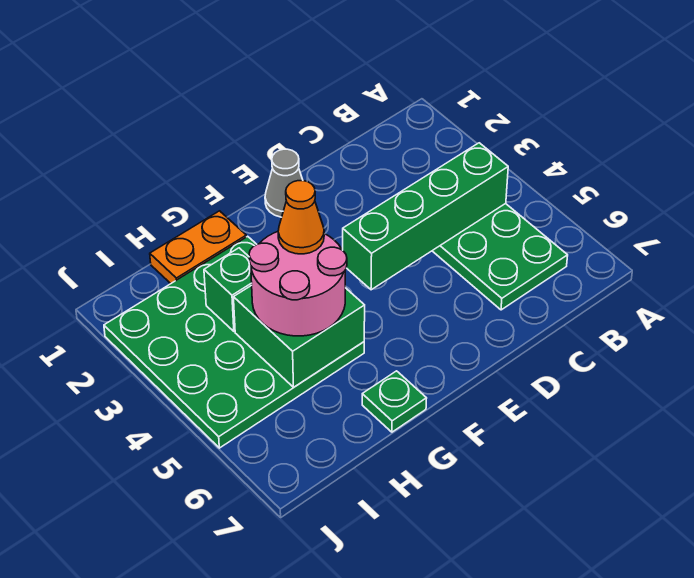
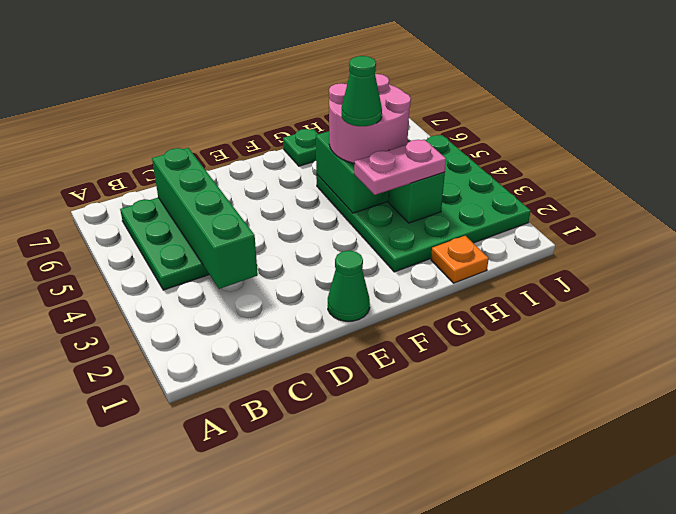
green 1x4 brick [343,143,508,290] -> green 1x4 brick turned to [152,148,258,289]
grey 1x1 cone [265,149,303,217] -> green 1x1 cone [328,251,370,321]
orange 1x2 plate [150,211,246,284] -> orange 1x1 plate [431,236,489,283]
none -> pink 1x2 plate [354,139,446,195]
orange 1x1 cone [278,181,324,254] -> green 1x1 cone [342,56,382,126]

